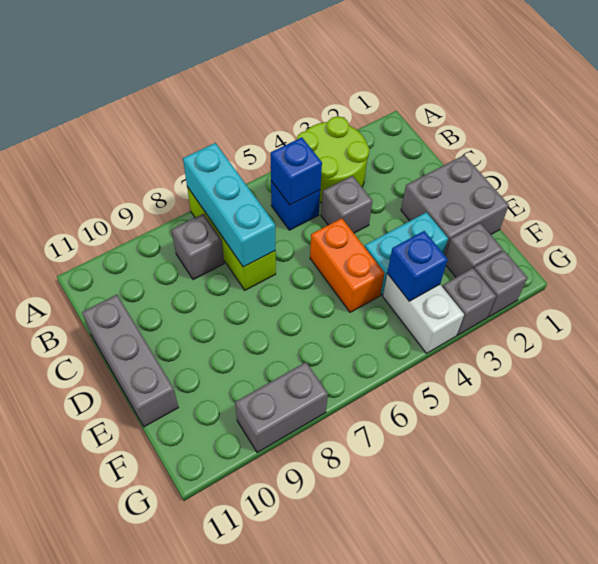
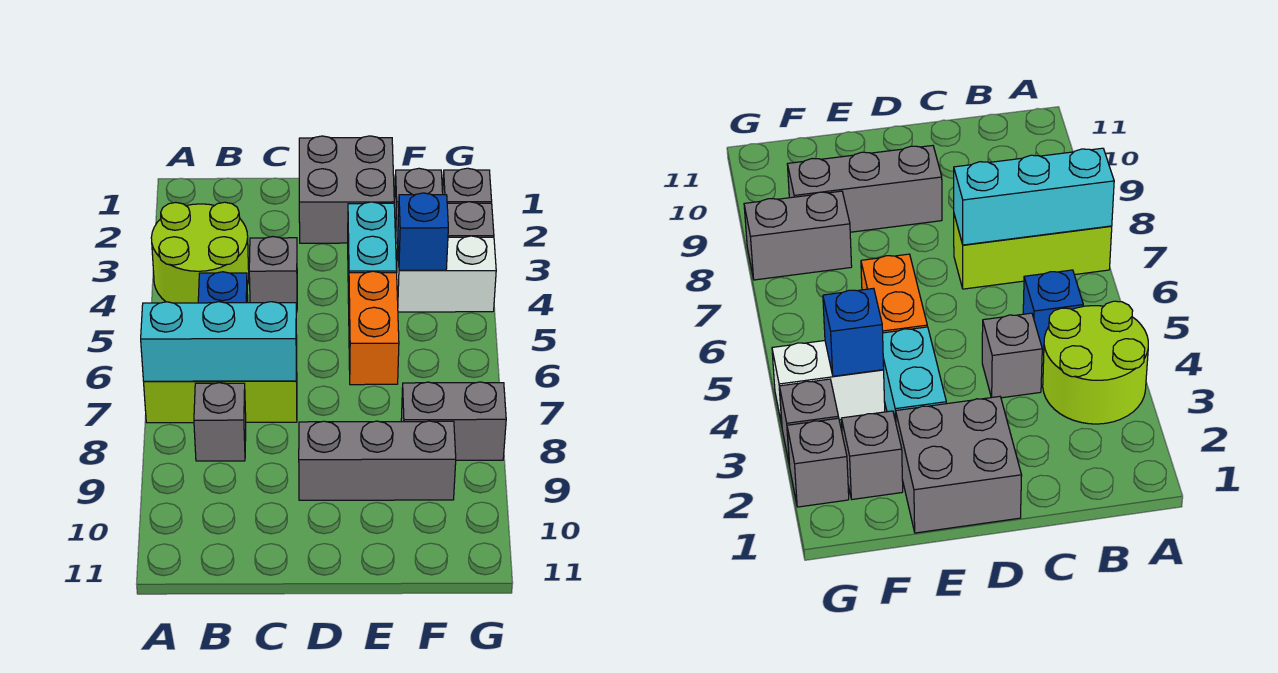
blue 1x1 brick [271,137,322,205] -> none
grey 1x3 brick [82,295,178,427] -> grey 1x3 brick moved to [299,421,456,500]
orange 1x2 brick [310,218,385,312] -> orange 1x2 brick turned to [349,271,399,385]
grey 1x2 brick [235,362,328,452] -> grey 1x2 brick turned to [401,382,506,460]

